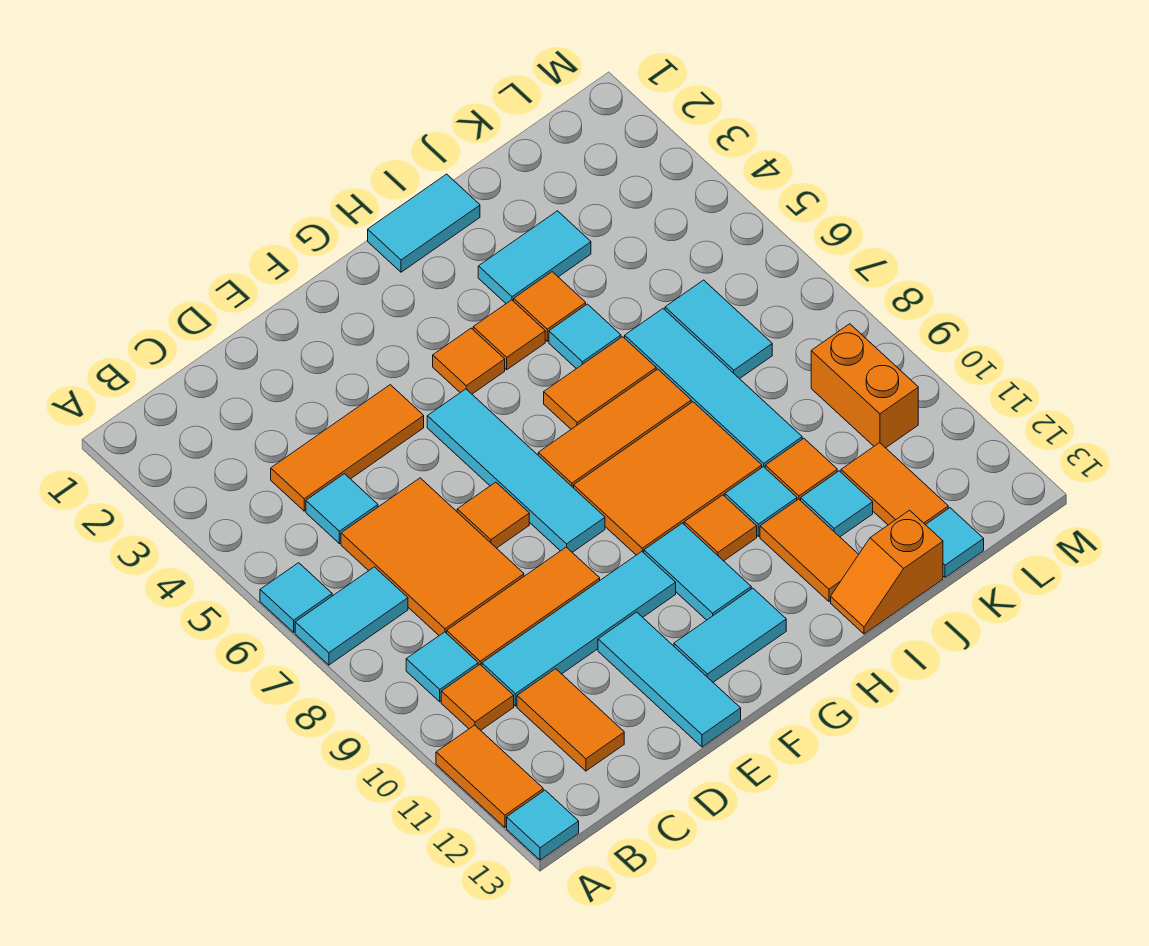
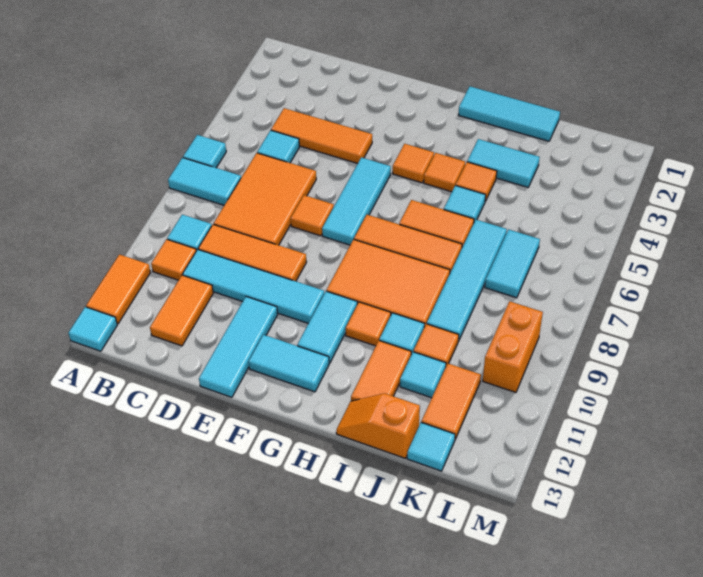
cyan 1x4 tile [427,389,605,552] -> cyan 1x3 tile [322,157,391,245]
cyan 1x2 tile [368,174,480,272] -> cyan 1x3 tile [459,87,560,141]

